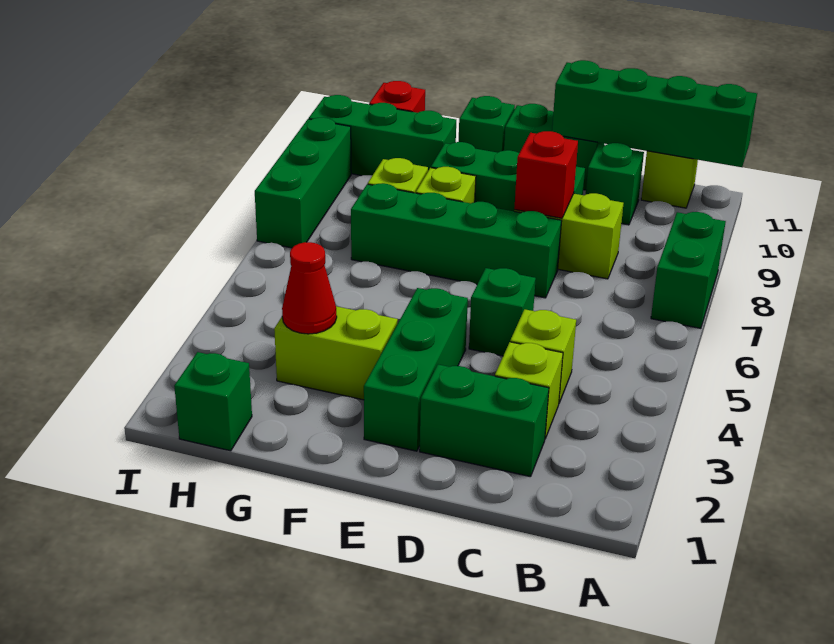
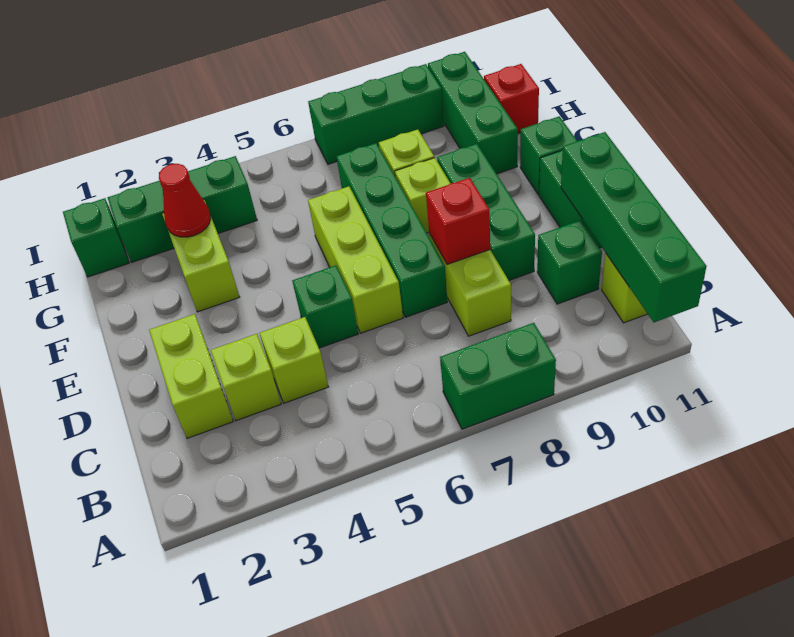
green 1x2 brick [420,365,549,477] -> lime 1x2 brick [149,314,233,438]
none -> lime 1x3 brick [308,186,403,333]
green 1x3 brick [364,288,468,451] -> green 1x3 brick moved to [108,156,257,262]

